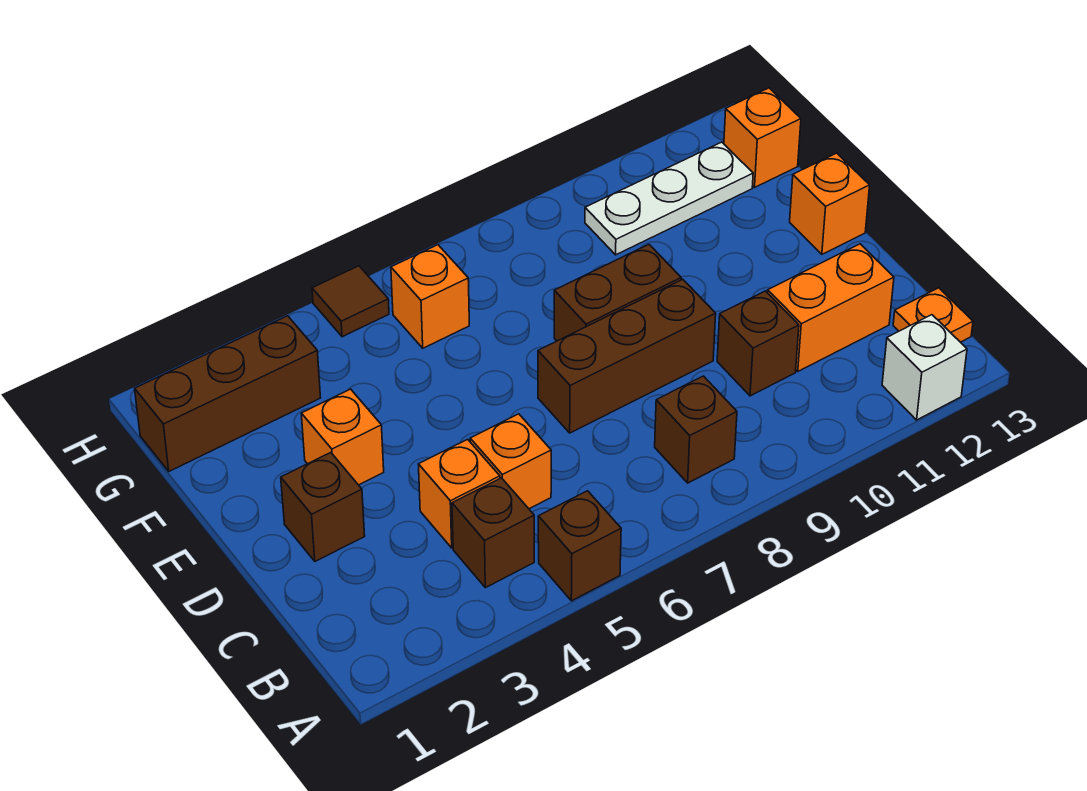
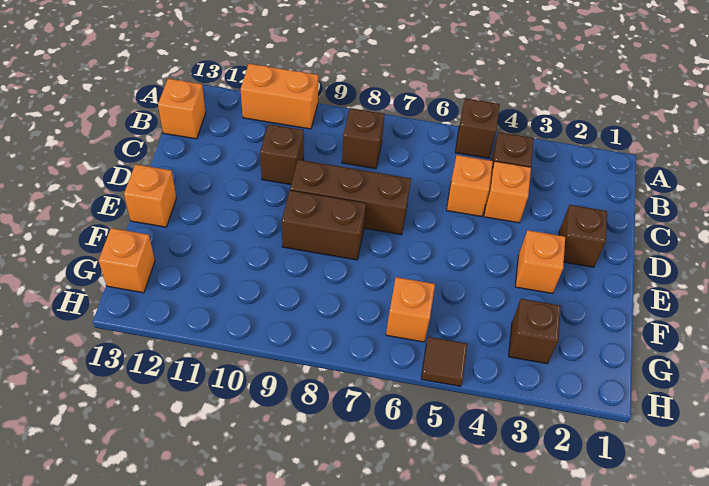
white 1x1 brick [882,315,967,420] -> none
orange 1x1 plate [893,288,973,342] -> orange 1x1 brick [158,79,206,139]
orange 1x2 brick [768,244,894,371] -> orange 1x2 brick moved to [241,64,318,129]
brown 1x3 brick [135,316,321,471] -> brown 1x1 brick [509,299,561,364]
white 1x3 plate [585,142,753,255] -> none

